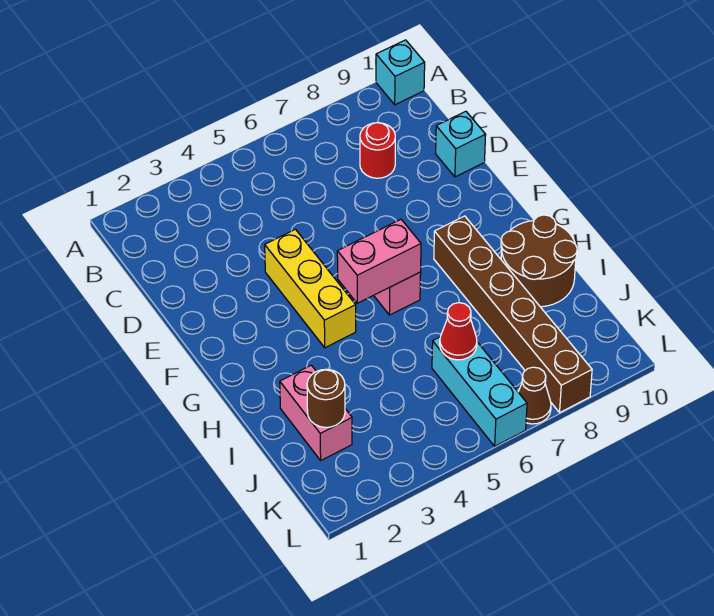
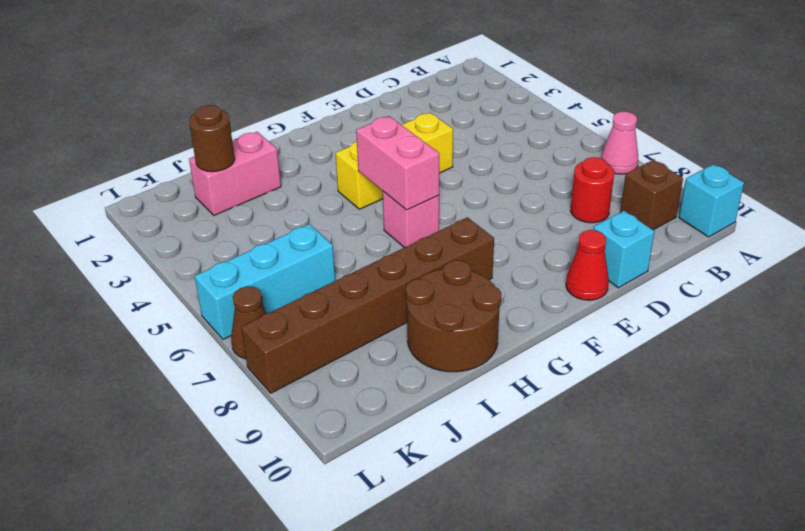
none -> pink 1x1 cone [601,112,638,174]
none -> brown 1x1 brick [620,160,683,230]
red 1x1 cone [440,303,477,360] -> red 1x1 cone moved to [566,230,609,300]

